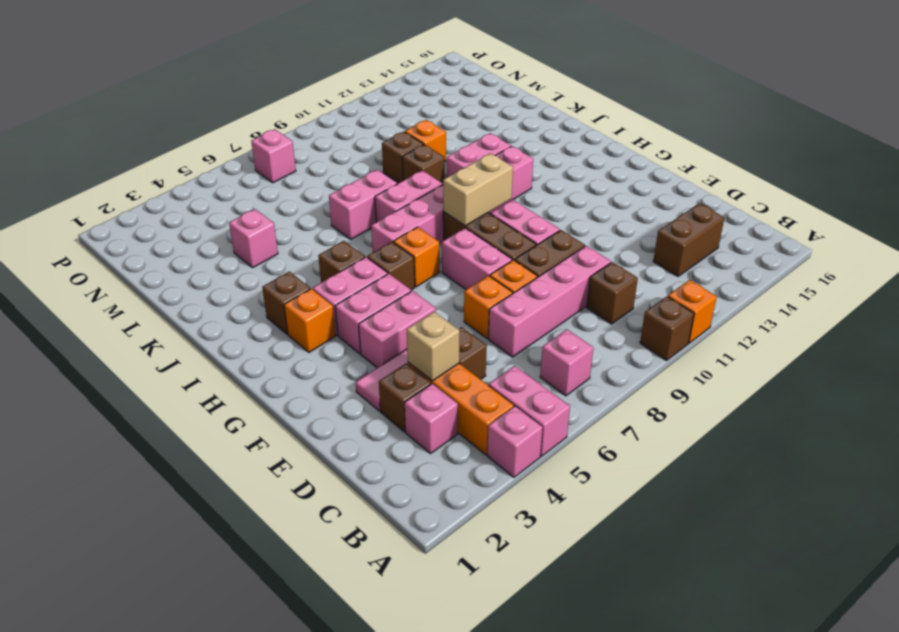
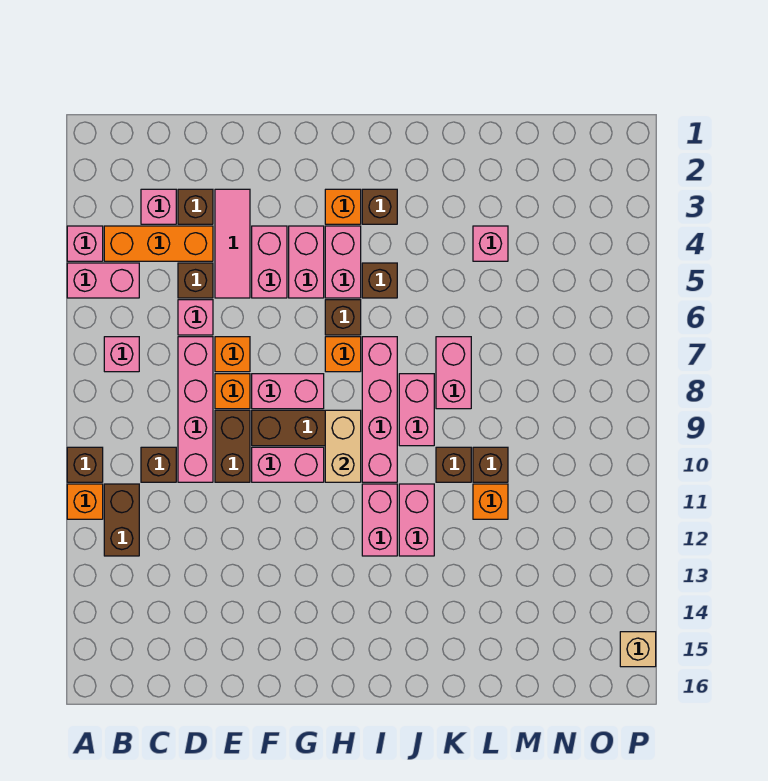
brown 1x2 brick [653,203,724,276] -> brown 1x2 brick moved to [104,484,139,556]
tan 1x1 brick [407,312,460,381] -> tan 1x1 brick moved to [620,632,656,667]
pink 1x1 brick [251,129,296,183] -> pink 1x1 brick moved to [178,300,213,335]

